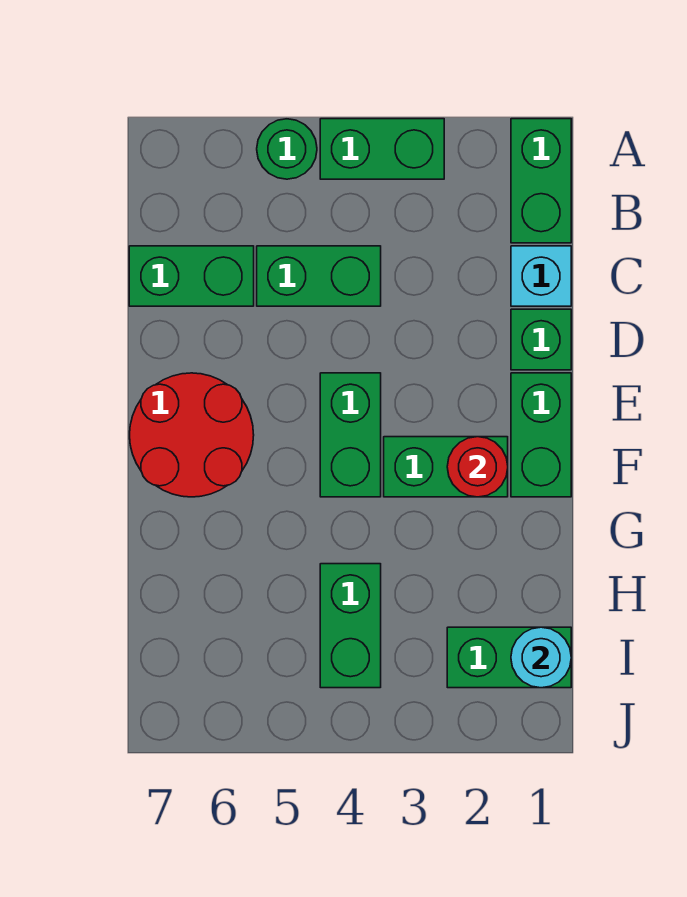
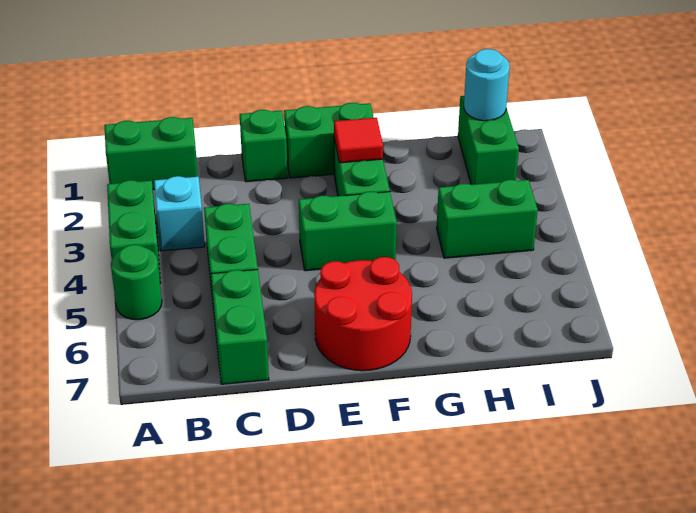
cyan 1x1 brick [511,246,571,306] -> cyan 1x1 brick moved to [154,176,205,251]
red 1x1 round brick [447,437,508,497] -> red 1x1 tile [334,118,383,163]

